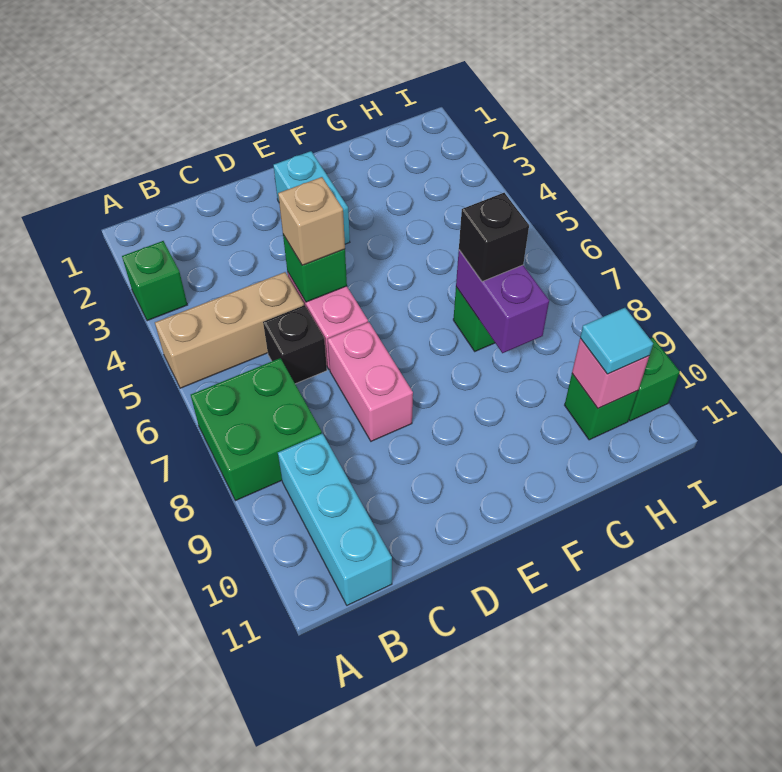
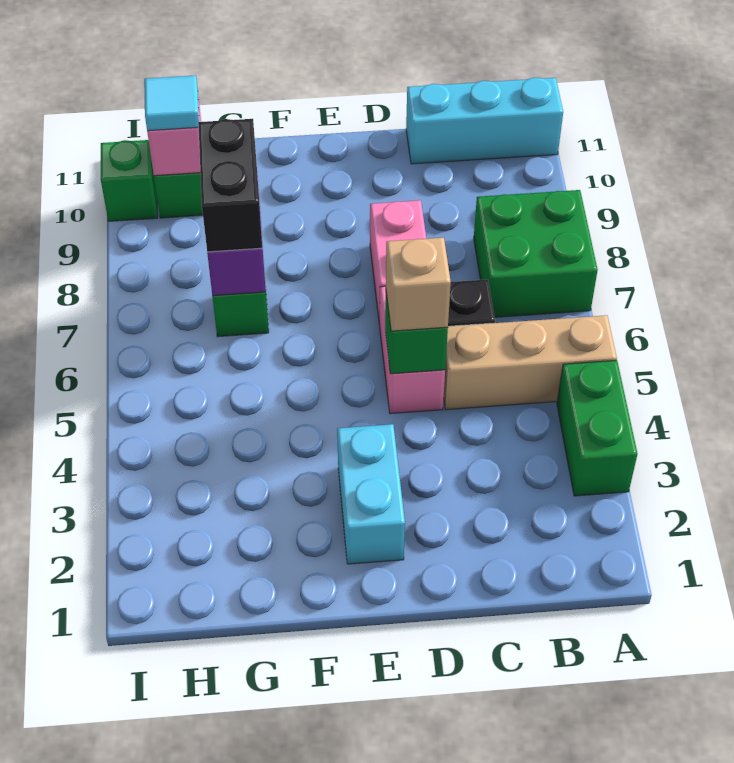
green 1x1 brick [122,241,187,321] -> green 1x2 brick [557,360,638,496]
cyan 1x3 brick [278,433,392,605] -> cyan 1x3 brick turned to [406,78,563,164]
black 1x1 brick [459,193,529,282] -> black 1x2 brick [198,119,262,252]

